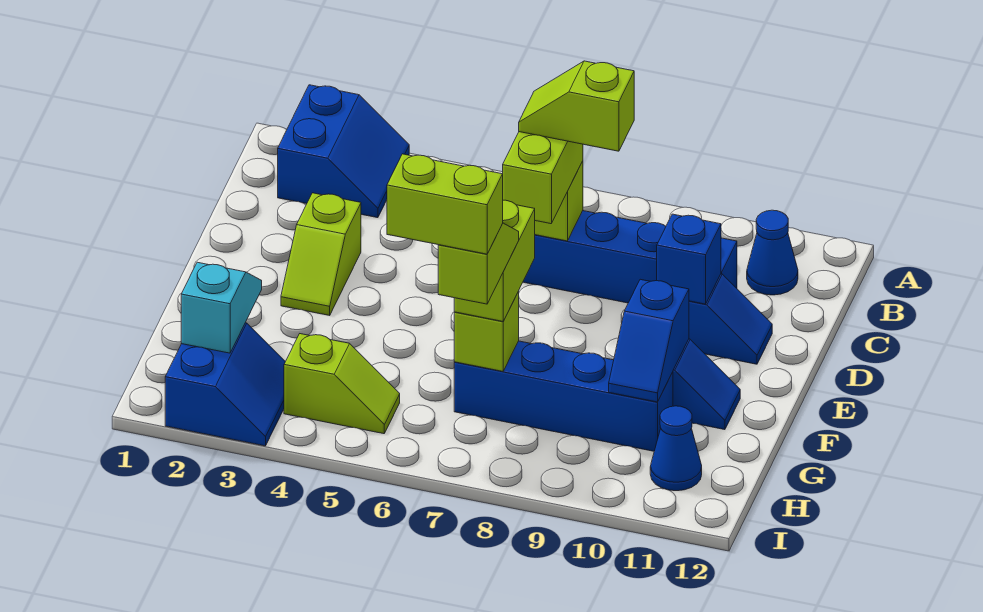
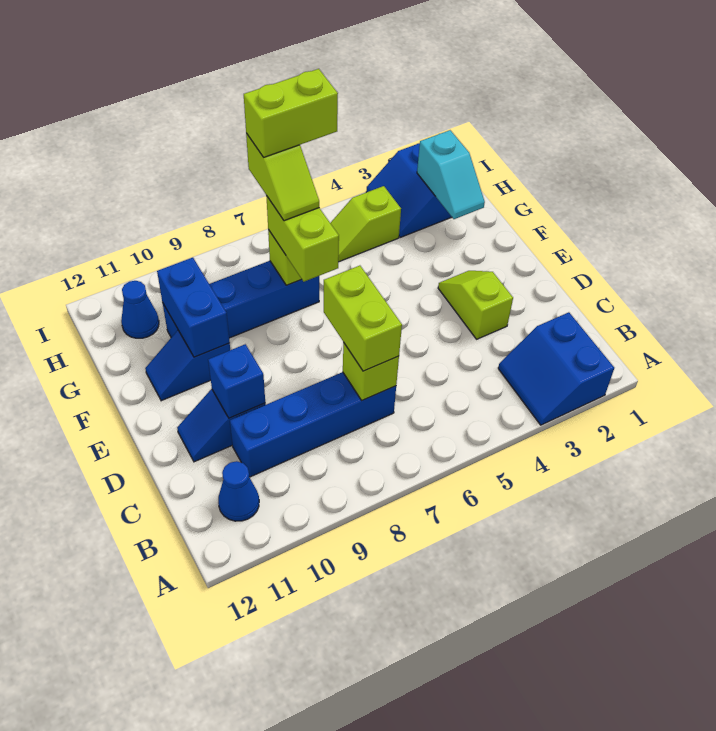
lime 1x2 slope [519,61,634,151] -> none
blue 1x2 slope [609,279,689,402] -> blue 1x2 brick [157,258,230,357]

